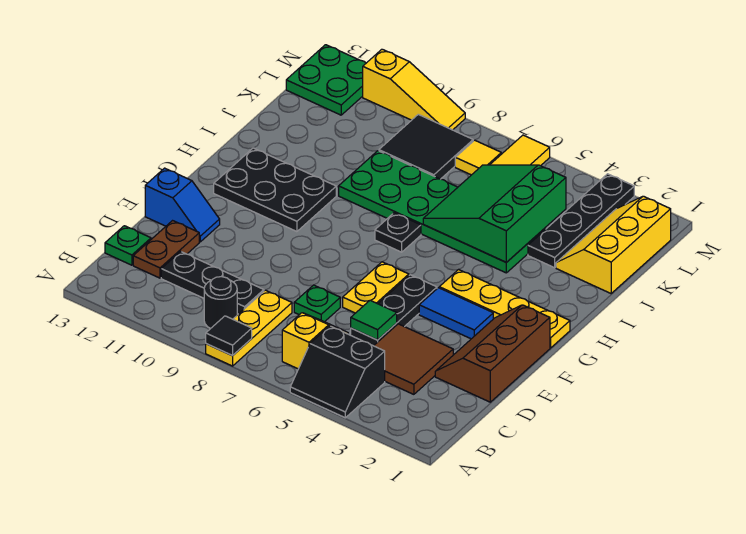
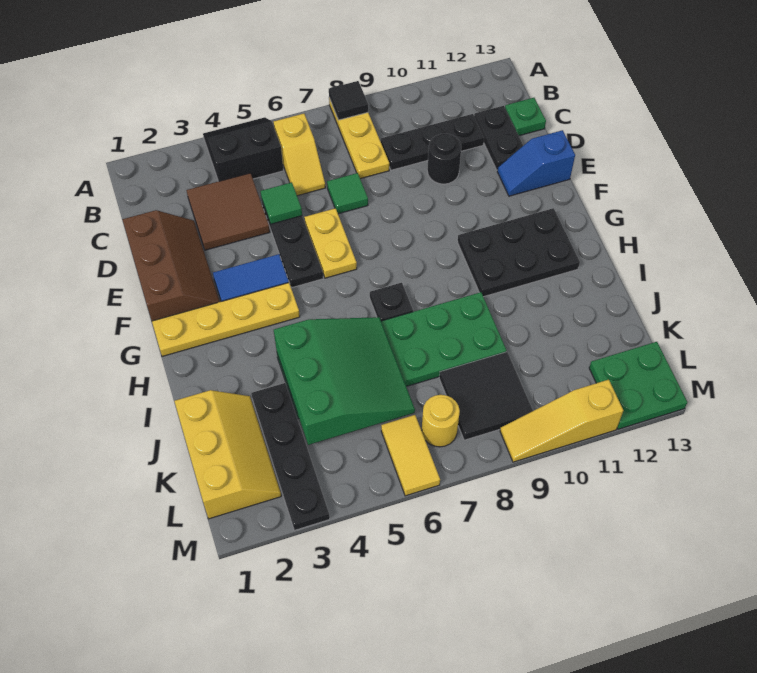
black 1x1 round brick [204,277,237,329] -> black 1x1 round brick moved to [427,134,461,184]
brown 1x2 plate [133,221,199,278] -> black 1x2 plate [474,106,523,170]
green 1x1 plate [294,285,340,322] -> green 1x1 tile [327,173,368,214]
yellow 1x1 tile [455,140,501,175] -> yellow 1x1 round brick [422,395,460,447]

